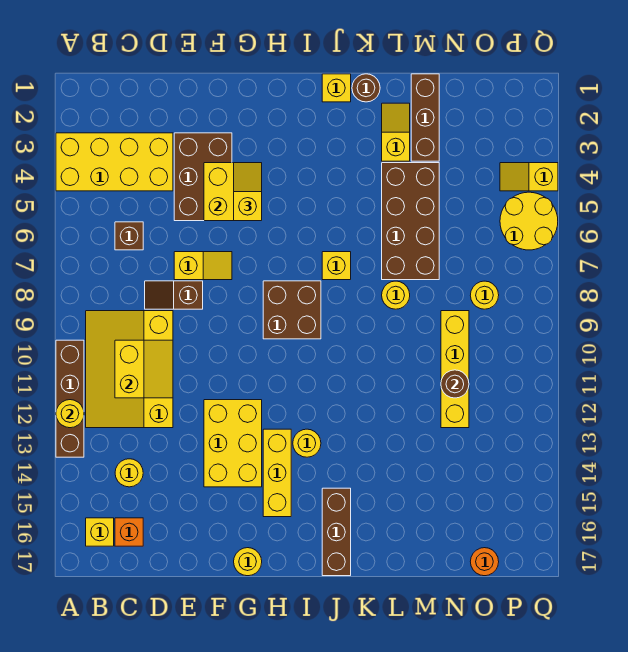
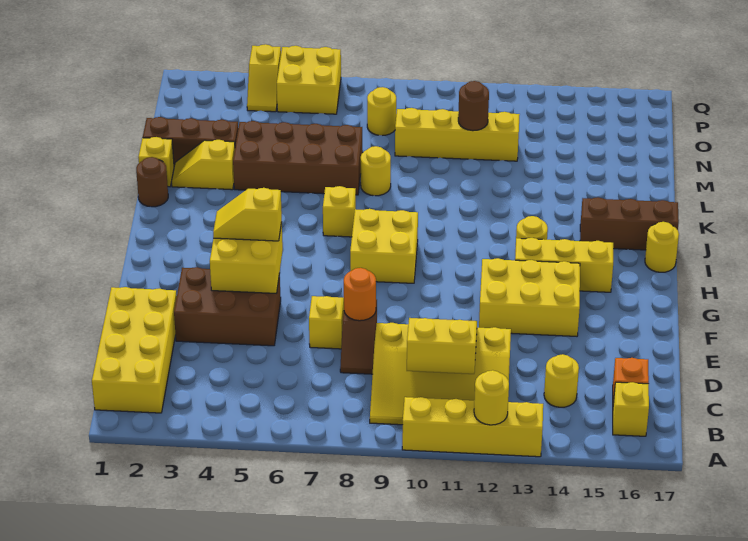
yellow 2x4 brick [56,133,173,191] -> yellow 2x4 brick moved to [92,287,177,413]
brown 1x4 brick [56,340,84,457] -> yellow 1x4 brick [402,397,543,457]
brown 1x1 brick [115,222,143,250] -> none
yellow 1x1 round brick [234,548,262,576] -> yellow 1x1 round brick moved to [645,222,679,272]
brown 2x2 brick [263,281,321,339] -> yellow 2x2 brick [350,209,418,283]
yellow 1x1 brick [322,74,351,102] -> yellow 1x1 brick moved to [138,137,174,187]
orange 1x1 round brick [470,548,499,576] -> orange 1x1 round brick moved to [344,268,376,321]
yellow 2x2 round brick [500,192,558,250] -> yellow 2x2 brick [277,46,341,114]

